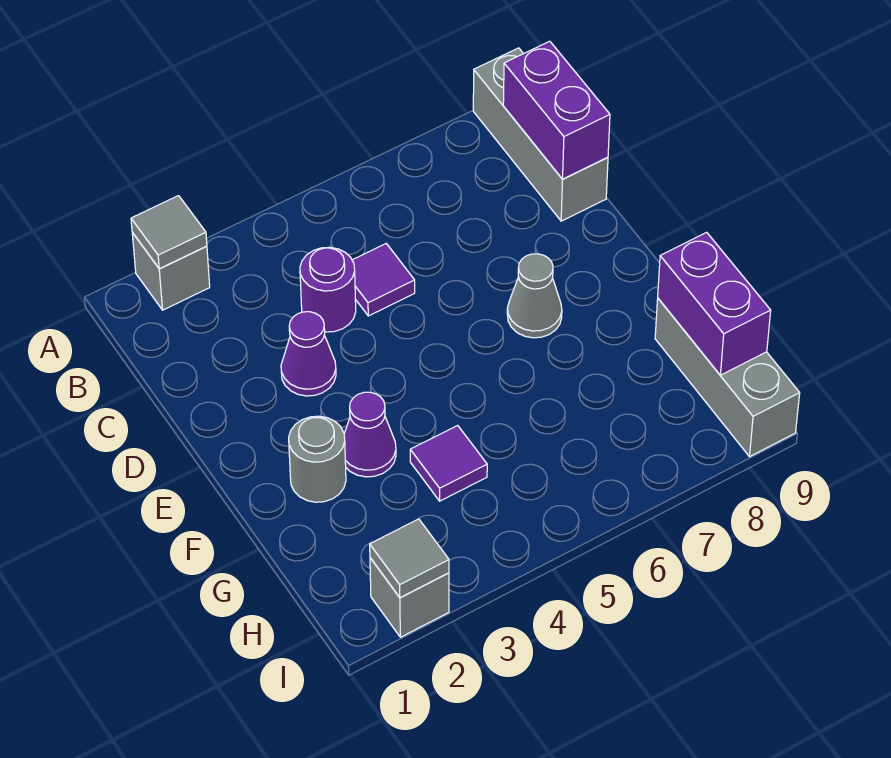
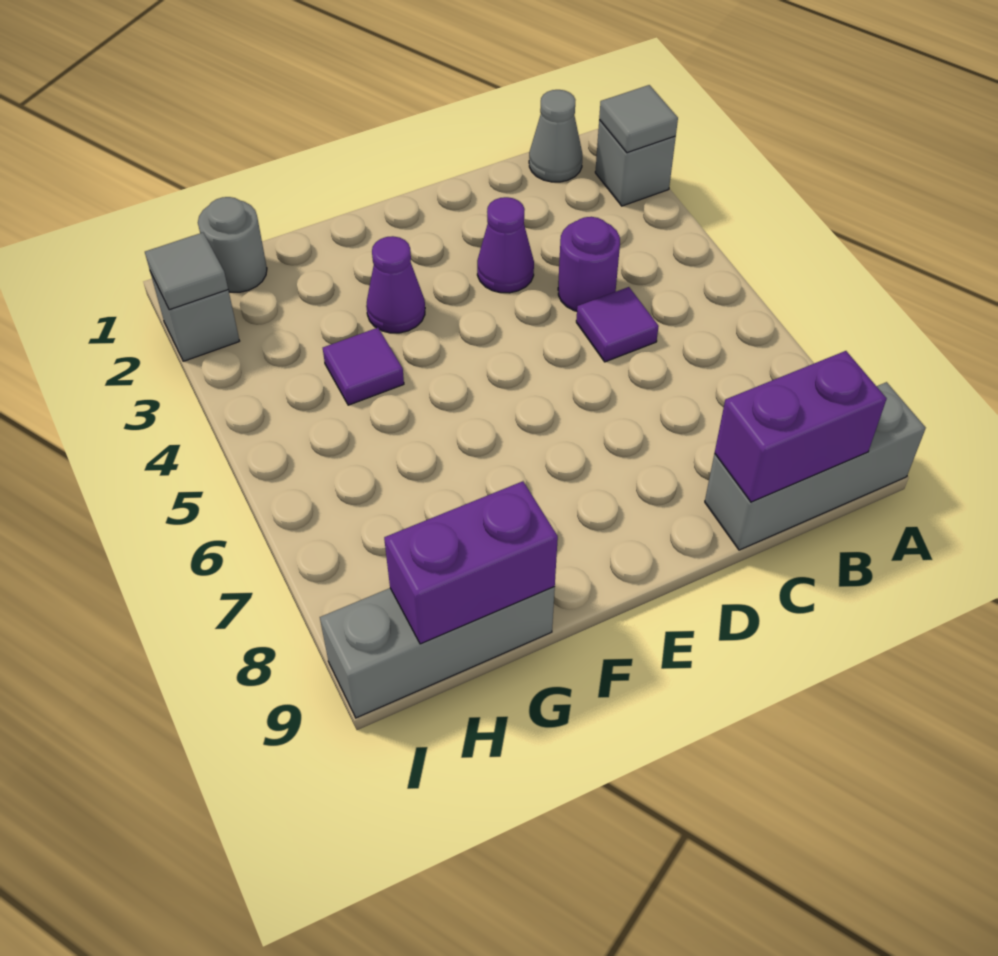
grey 1x1 cone [507,254,562,338] -> grey 1x1 cone moved to [529,90,582,182]
grey 1x1 round brick [289,416,346,502] -> grey 1x1 round brick moved to [198,197,267,292]

